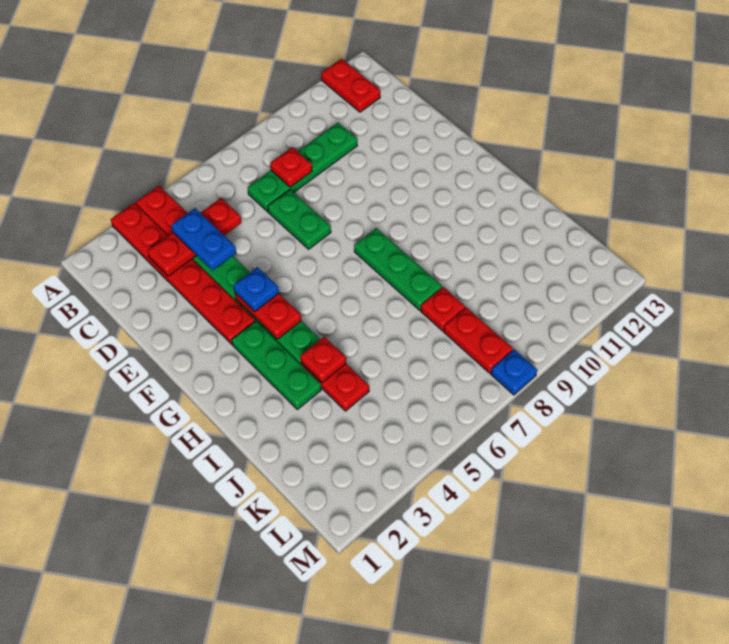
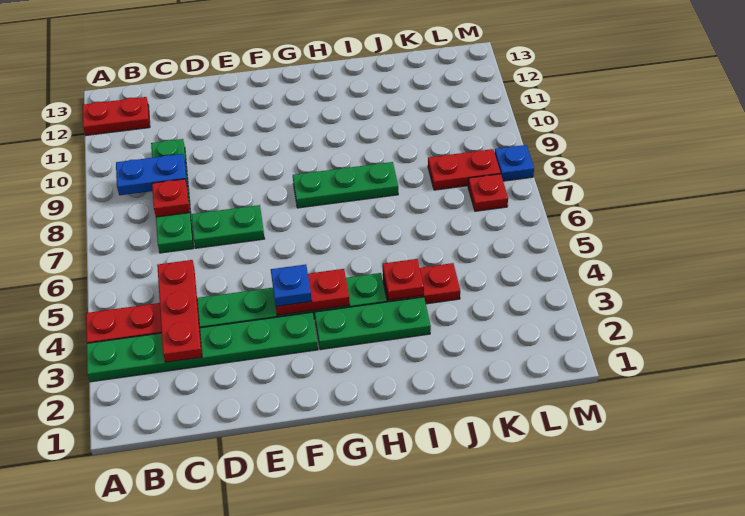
red 1x6 plate [111,203,255,344] -> green 1x6 plate [87,312,318,382]
blue 1x2 plate [171,208,236,270] -> blue 1x2 plate moved to [116,154,187,195]
red 1x1 plate [421,287,465,331] -> red 1x1 plate moved to [468,174,508,211]

